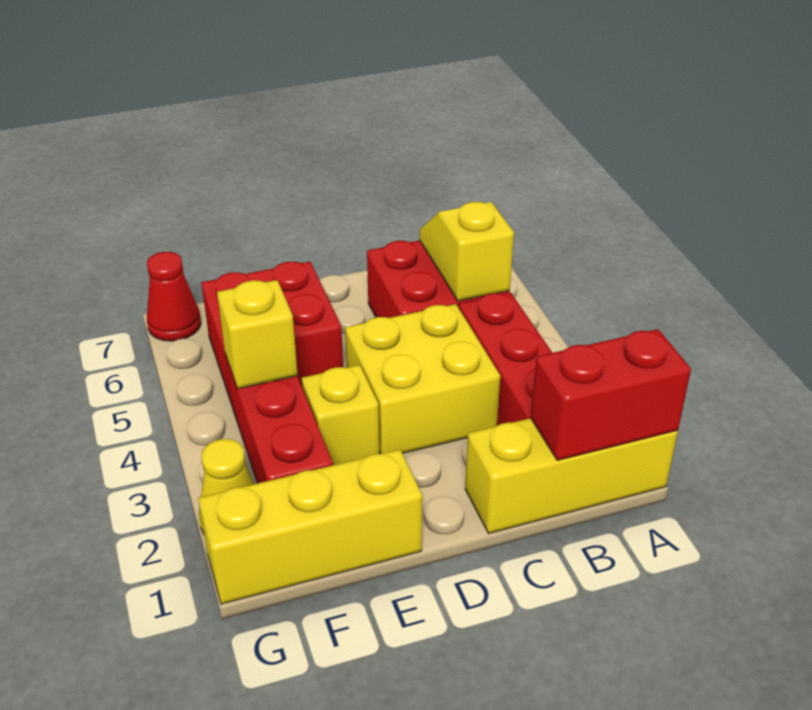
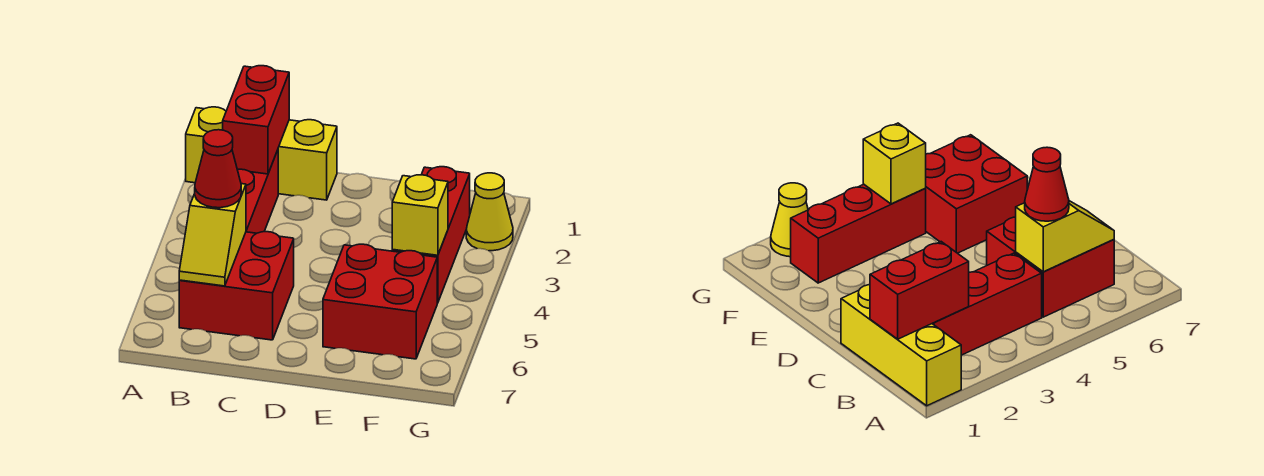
red 1x2 brick [530,329,691,460] -> red 1x2 brick turned to [223,66,289,174]
yellow 2x2 brick [345,304,500,454] -> none
yellow 1x3 brick [198,450,422,604] -> none
yellow 1x1 brick [302,365,379,465] -> none
red 1x1 cone [147,252,201,341] -> red 1x1 cone moved to [195,130,241,208]

